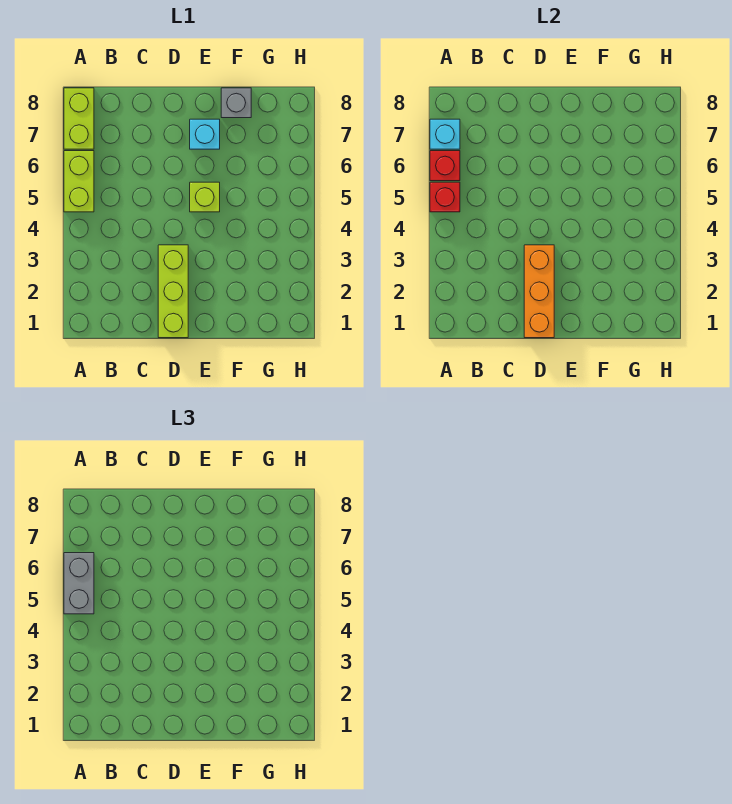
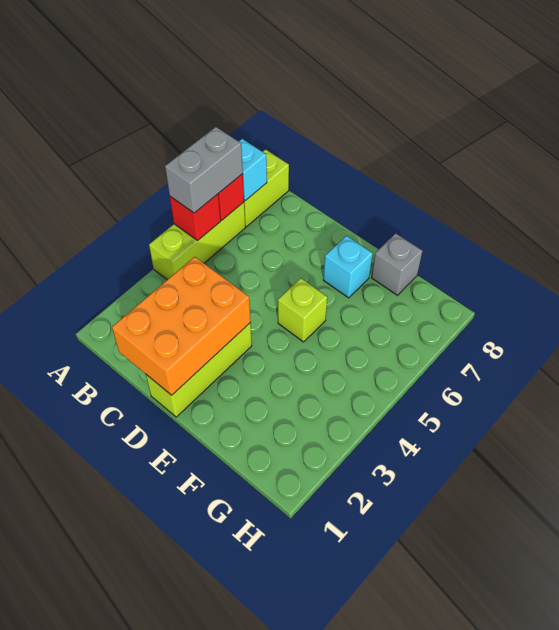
lime 1x2 brick [64,151,94,212] -> lime 1x3 brick [149,202,245,280]
orange 1x3 brick [524,245,554,338] -> orange 2x3 brick [112,257,251,395]

